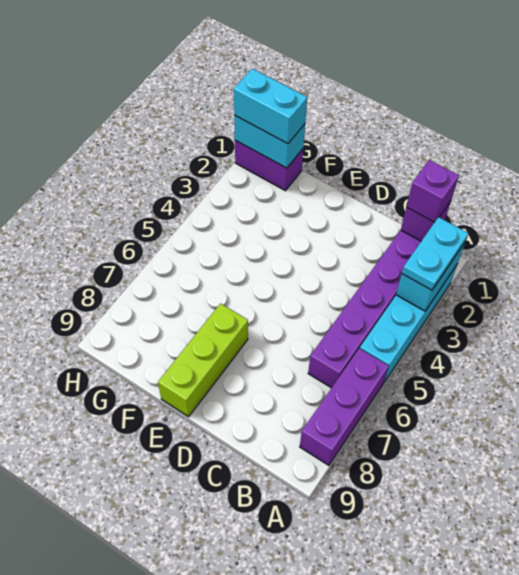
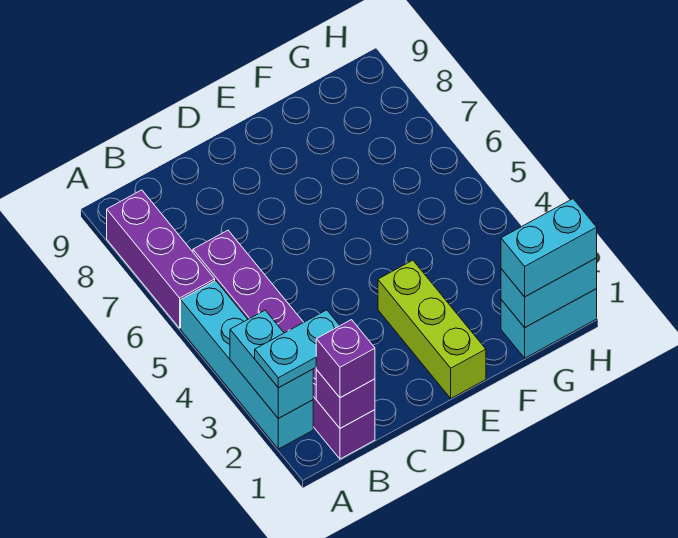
cyan 1x2 plate [402,217,468,290] -> cyan 1x2 plate turned to [255,310,340,388]
lime 1x3 brick [158,304,248,417] -> lime 1x3 brick moved to [378,260,486,398]
purple 1x2 brick [235,140,303,191] -> cyan 1x2 brick [501,289,597,358]

